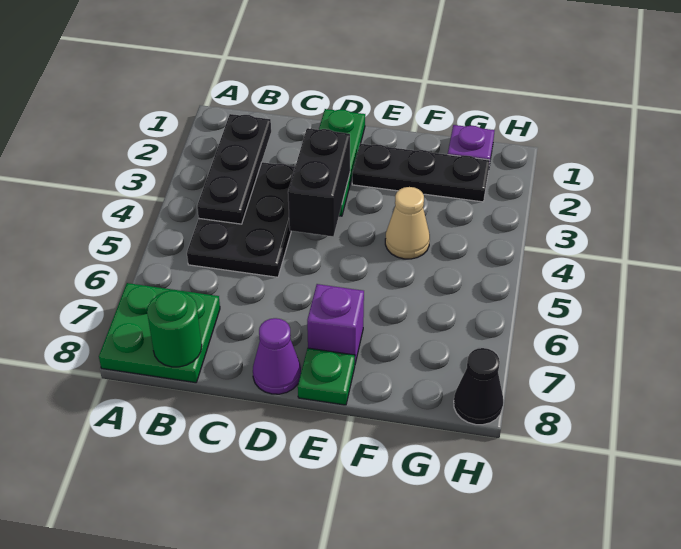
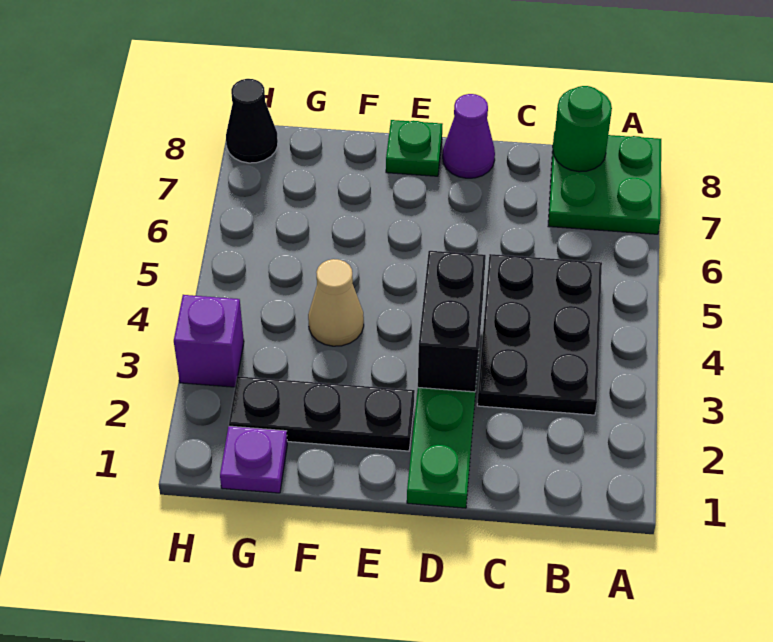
black 1x3 plate [197,114,271,224] -> none
purple 1x1 brick [307,284,364,363] -> purple 1x1 brick moved to [174,295,244,387]

